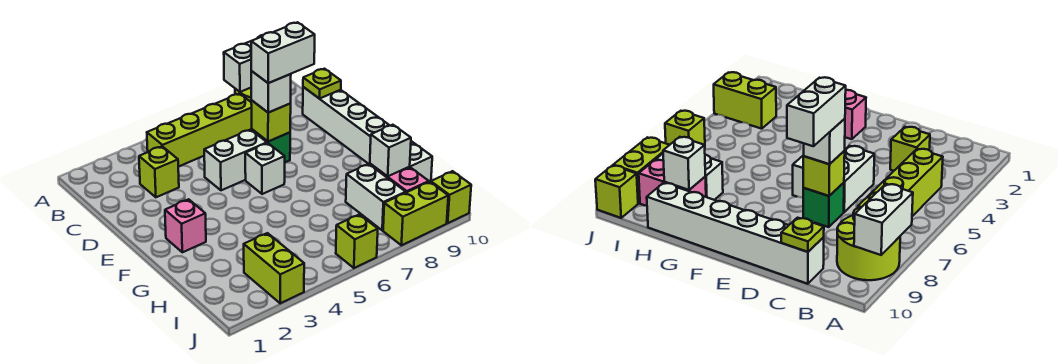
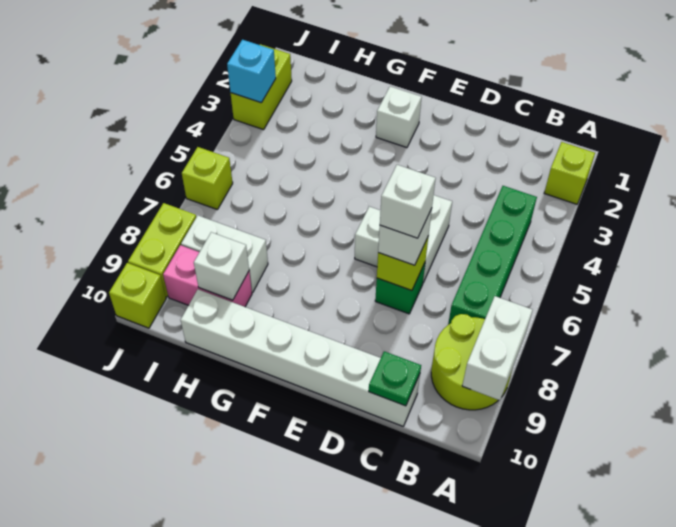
lime 1x4 brick [147,94,252,167] -> green 1x4 brick [448,186,537,325]
lime 1x1 brick [139,146,179,197] -> lime 1x1 brick moved to [544,142,595,204]
lime 1x1 plate [303,69,341,99] -> green 1x1 plate [369,351,421,406]
white 1x2 brick [251,22,315,83] -> white 1x1 brick [380,165,436,238]
pink 1x1 brick [165,199,206,252] -> white 1x1 brick [376,86,422,148]
lime 1x2 brick [244,233,304,303] -> lime 1x2 brick turned to [231,44,292,130]
none -> cyan 1x1 brick [227,40,276,103]

